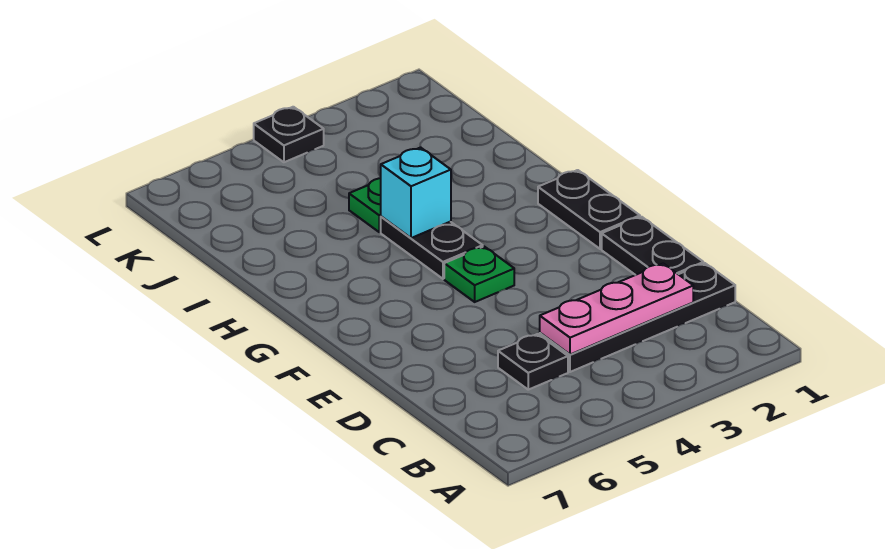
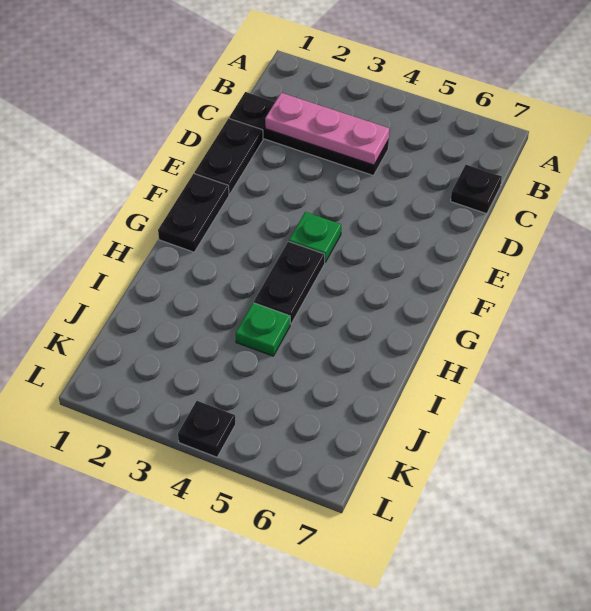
black 1x1 plate [498,334,568,390] -> black 1x1 plate moved to [451,165,502,214]
cyan 1x1 brick [381,147,451,238] -> none

